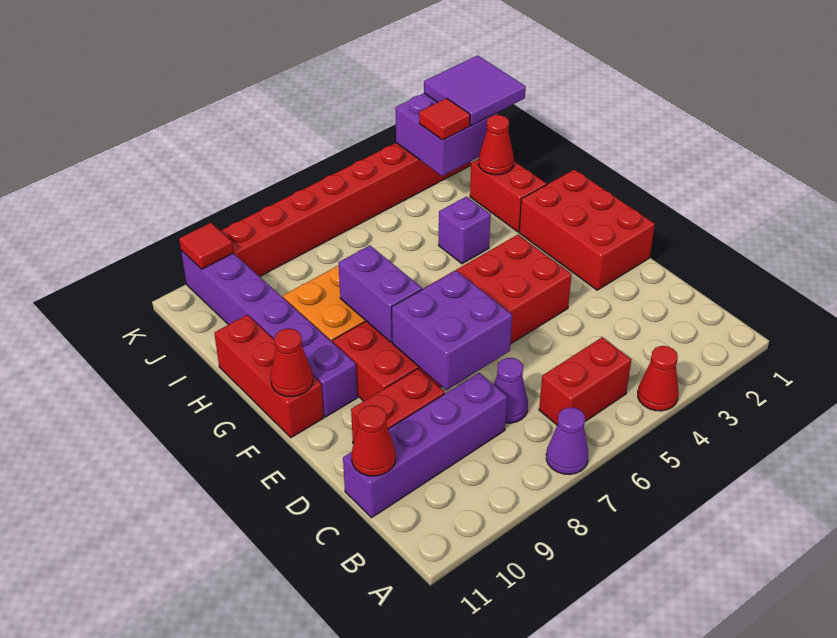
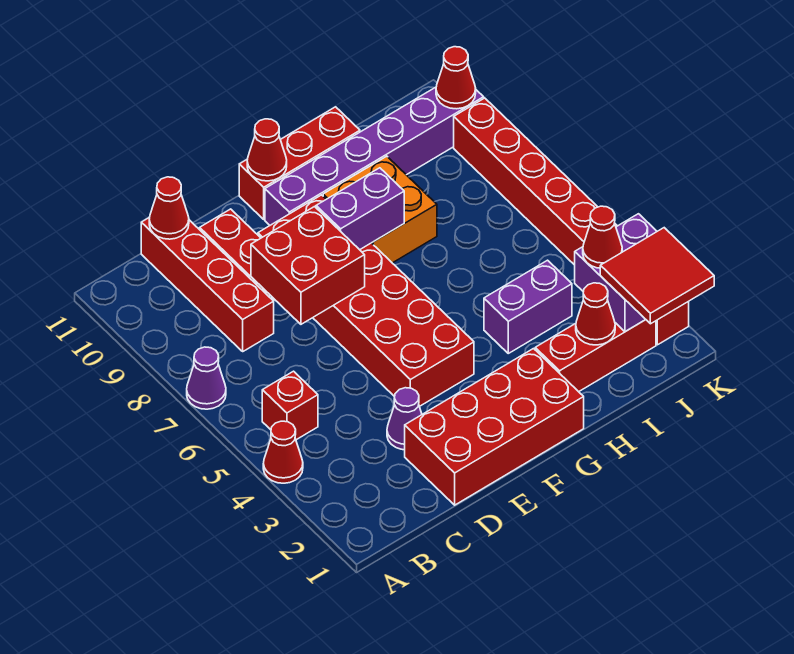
red 1x2 brick [539,337,631,425] -> red 1x1 brick [262,371,318,440]
purple 1x1 cone [494,358,528,423] -> purple 1x1 cone moved to [387,388,422,450]
purple 1x4 brick [343,373,507,518] -> red 1x4 brick [141,217,274,351]
purple 2x2 brick [392,271,512,390] -> red 2x2 brick [251,207,365,324]
red 2x3 brick [519,170,655,290] -> red 2x4 brick [405,349,584,505]
red 1x2 brick [470,159,546,232] -> red 1x3 brick [535,320,656,392]
purple 1x1 brick [439,197,491,264] -> purple 1x2 brick [484,260,572,353]
purple 2x2 tile [424,55,526,125] -> red 2x2 tile [600,228,714,324]
red 1x1 tile [419,98,470,140] -> red 1x1 cone [583,206,622,268]
red 1x1 tile [179,223,234,269] -> red 1x1 cone [436,47,476,109]

